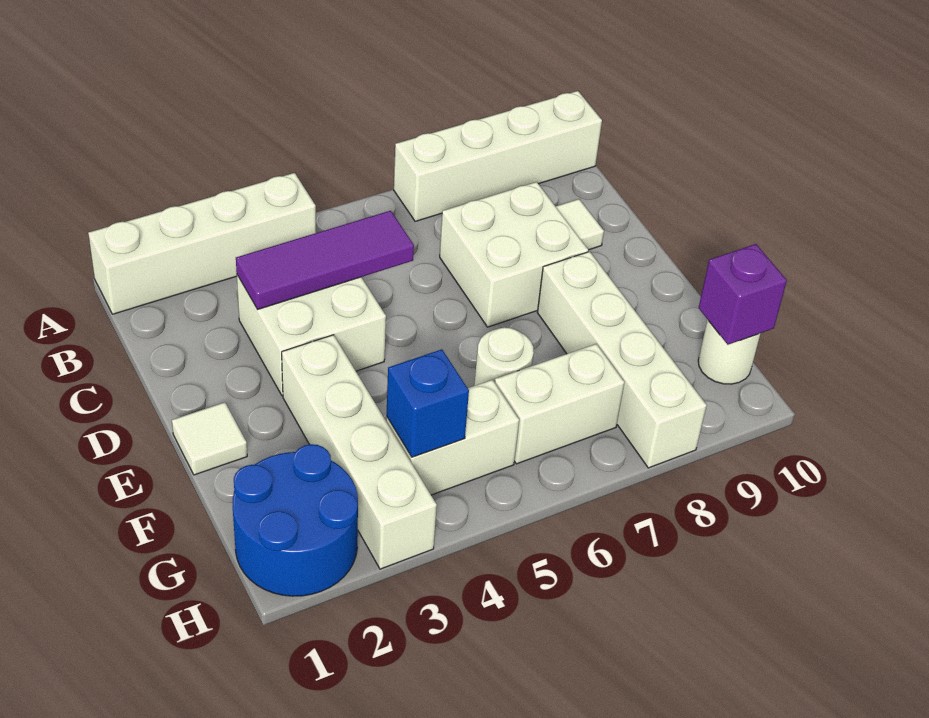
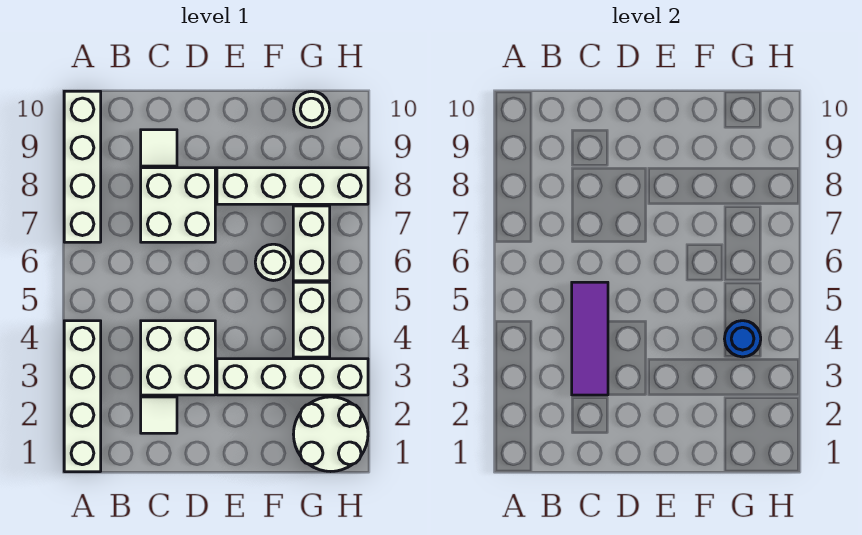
white 1x1 tile [172,402,247,475] -> white 1x1 tile moved to [141,397,177,433]
blue 2x2 round brick [233,444,358,596] -> white 2x2 round brick [293,397,368,472]
blue 1x1 brick [386,349,469,457] -> blue 1x1 round brick [725,321,761,357]
purple 1x1 brick [699,244,787,345] -> none

